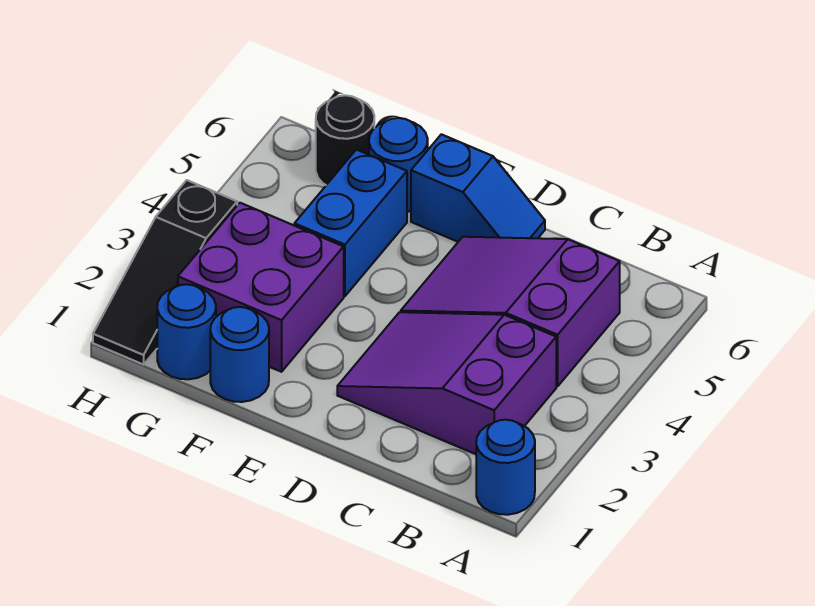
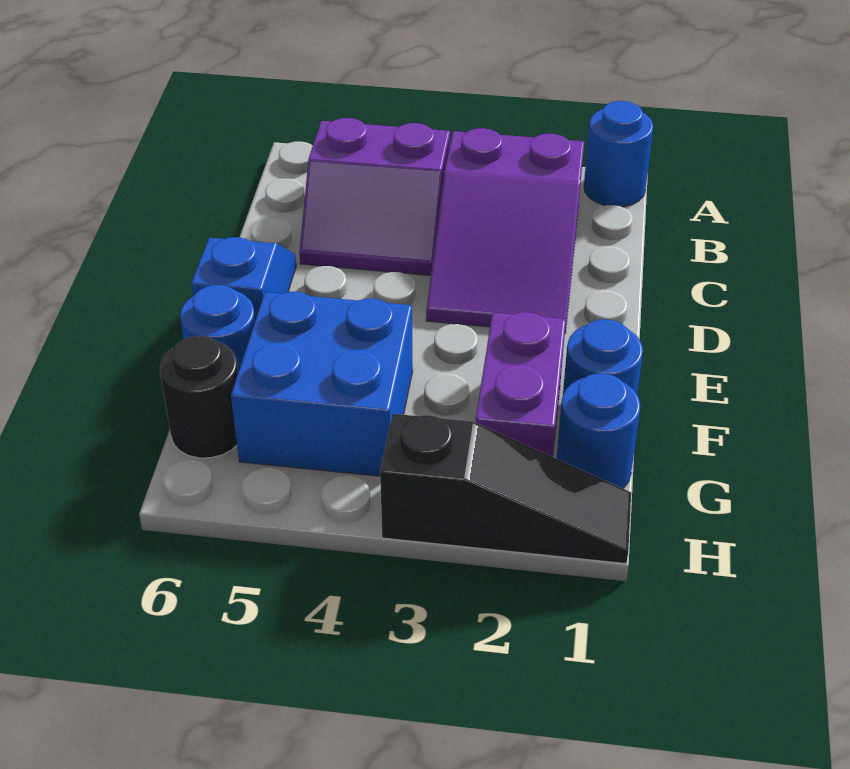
purple 2x3 slope [401,237,620,386] -> purple 2x2 slope [299,118,450,275]
purple 2x2 brick [178,203,344,372] -> purple 1x2 brick [476,312,566,457]
blue 1x2 brick [294,150,407,296] -> blue 2x2 brick [231,292,413,476]

